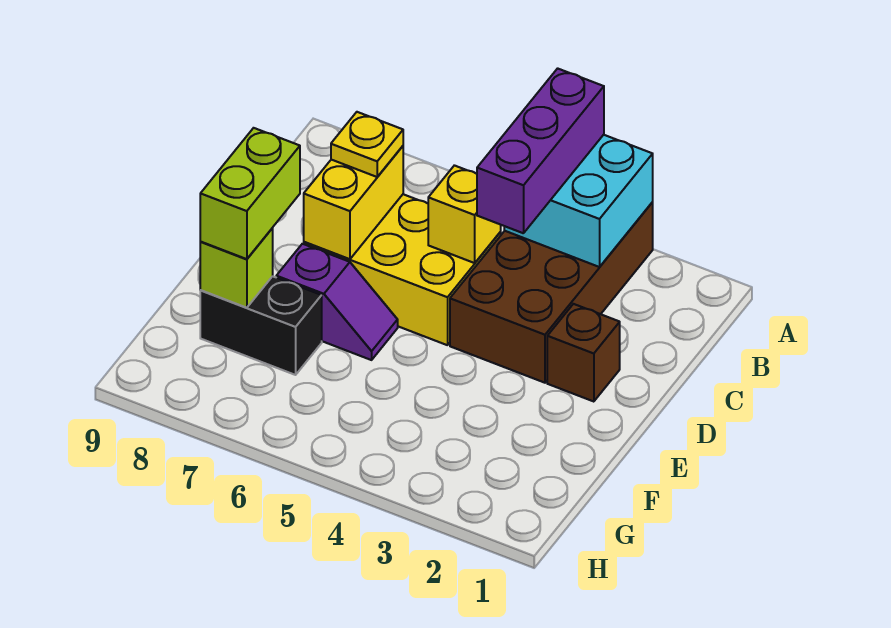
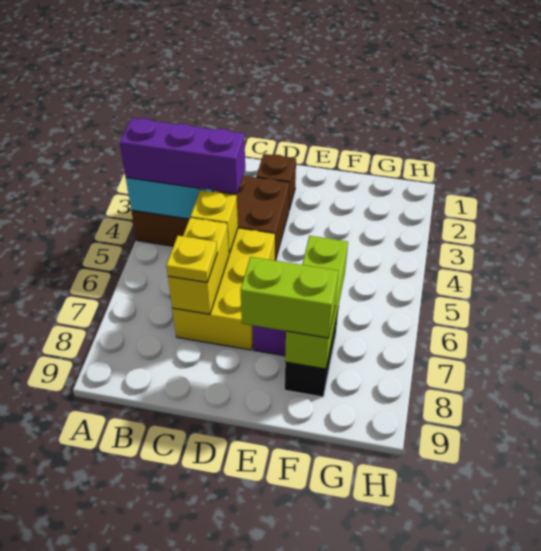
yellow 1x2 brick [304,146,403,259] -> yellow 1x2 brick turned to [168,218,229,314]
lime 1x1 brick [200,228,273,308] -> lime 1x3 brick [285,236,348,369]

